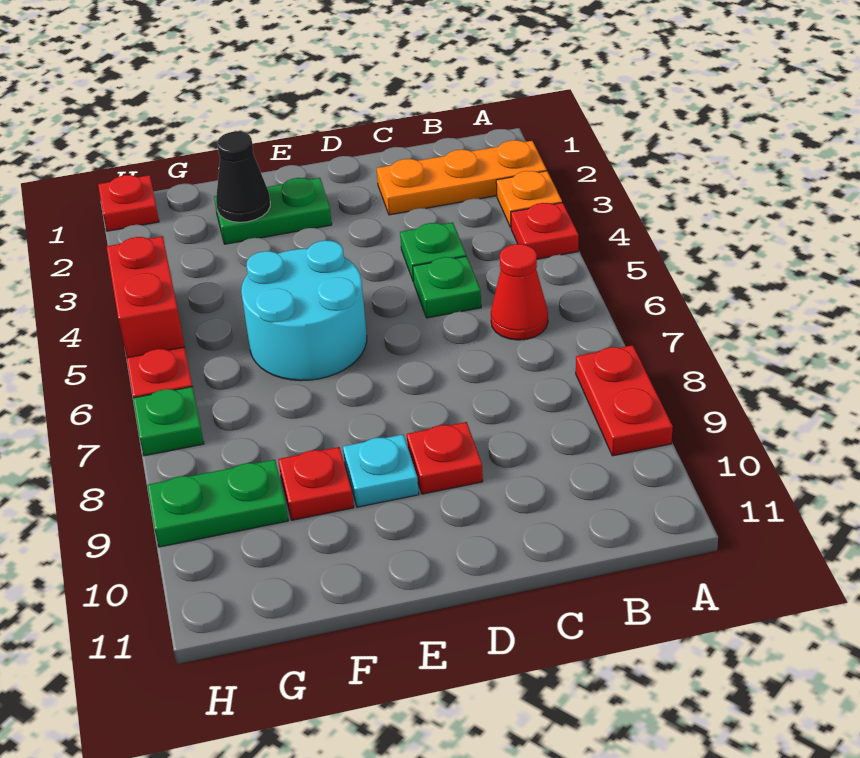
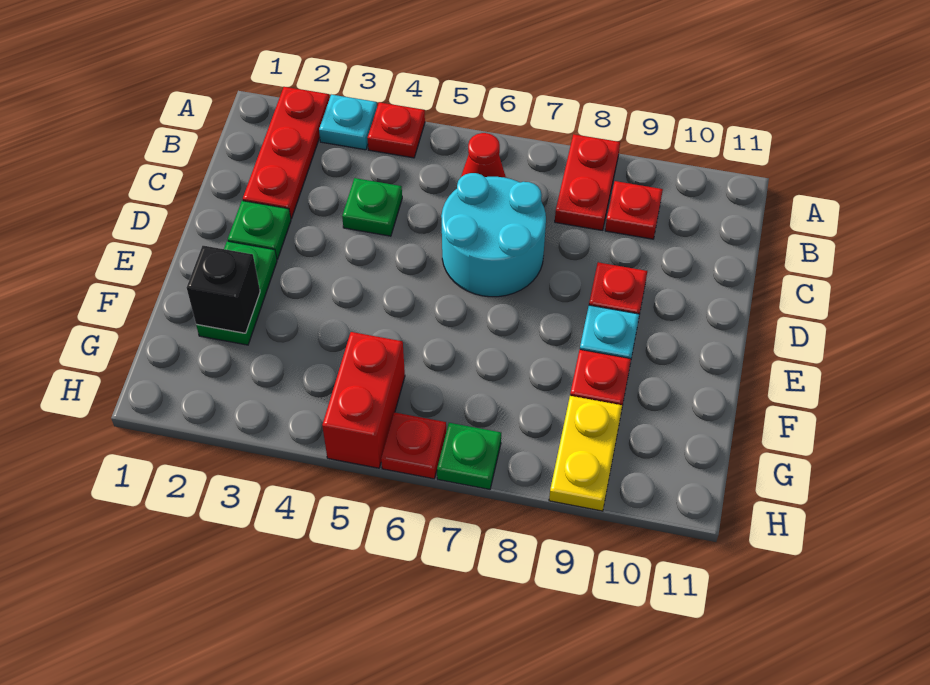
orange 1x3 plate [377,140,547,215] -> red 1x3 plate [243,87,329,219]
orange 1x1 plate [496,171,562,227] -> cyan 1x1 plate [319,95,377,150]
red 1x2 plate [576,345,673,456] -> red 1x2 plate turned to [555,134,620,231]
green 1x1 plate [413,256,481,318] -> green 1x1 plate moved to [228,201,291,259]
cyan 2x2 round brick [241,240,367,381] -> cyan 2x2 round brick moved to [441,173,546,297]
black 1x1 cone [216,132,270,222] -> black 1x1 brick [187,246,260,333]
green 1x2 plate [147,460,288,547] -> yellow 1x2 plate [549,396,622,511]
red 1x1 plate [98,175,159,231] -> red 1x1 plate moved to [605,181,663,239]
red 1x2 brick [107,236,185,358] -> red 1x2 brick turned to [322,332,405,468]

